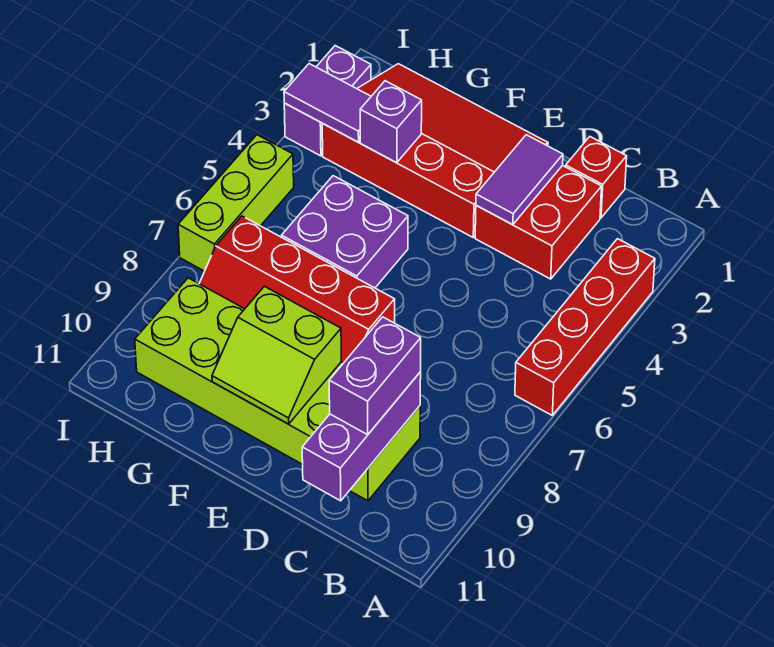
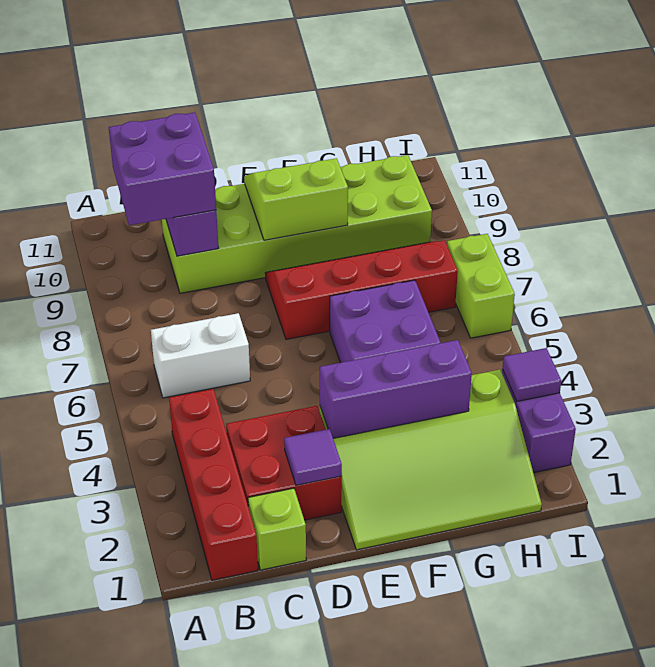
red 1x4 brick [515,239,655,415] -> red 1x4 brick moved to [169,389,258,580]
none -> white 1x2 brick [151,313,250,398]
red 1x1 brick [566,137,627,218] -> lime 1x1 brick [248,488,306,570]
purple 1x2 brick [329,317,421,435] -> purple 2x2 brick [109,112,216,225]
purple 1x2 tile [476,135,563,225] -> purple 1x1 tile [284,429,342,485]
red 3x4 slope [322,64,548,237] -> lime 3x4 slope [320,370,542,550]
purple 1x1 brick [360,81,422,163] -> purple 1x3 brick [320,340,472,438]
purple 1x2 tile [284,64,371,142] -> purple 1x1 tile [503,348,561,401]
lime 1x3 brick [178,135,294,271] -> lime 1x2 brick [447,234,515,338]

